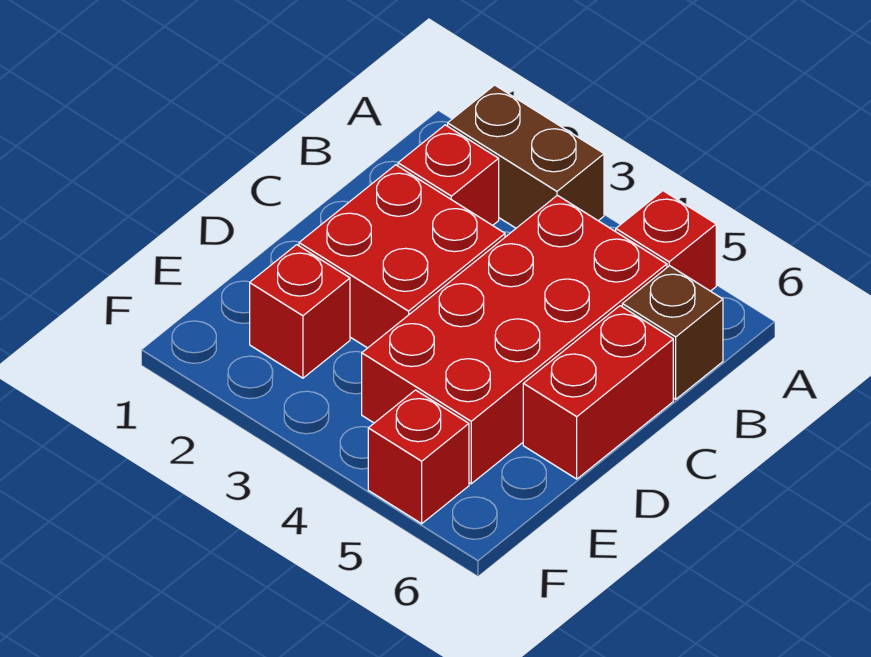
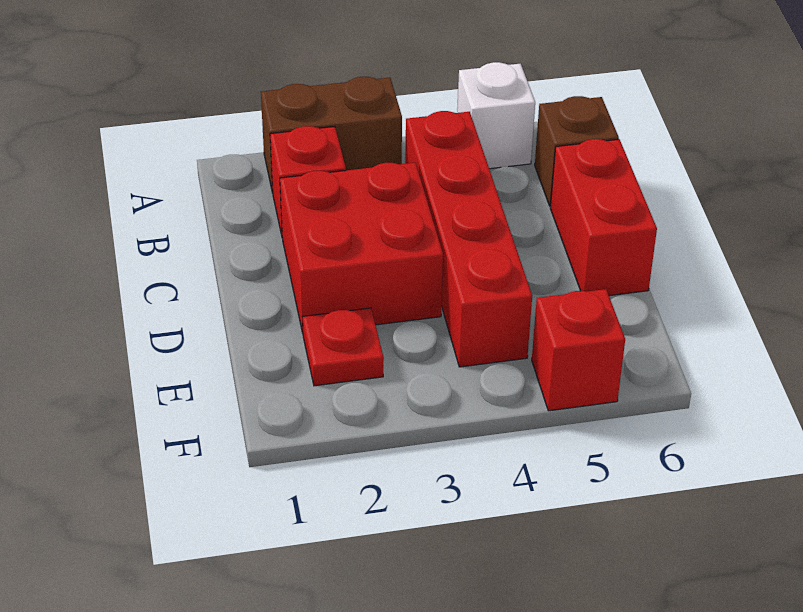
red 1x1 brick [616,191,716,291] -> white 1x1 brick [457,62,535,169]
red 2x4 brick [362,195,667,484] -> red 1x4 brick [405,111,532,367]
red 1x1 brick [250,245,350,378] -> red 1x1 plate [303,308,384,386]

